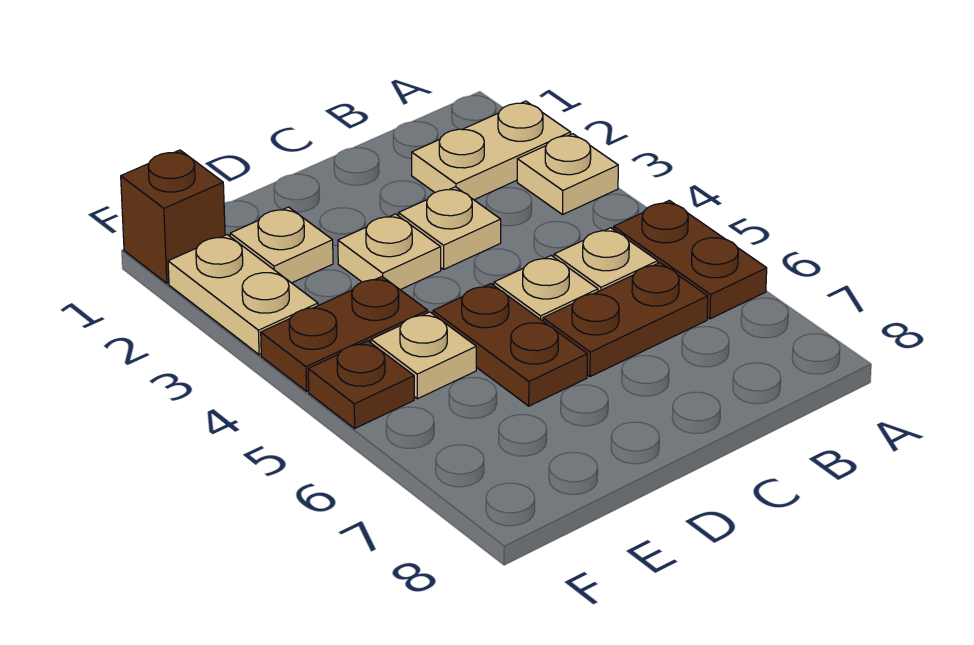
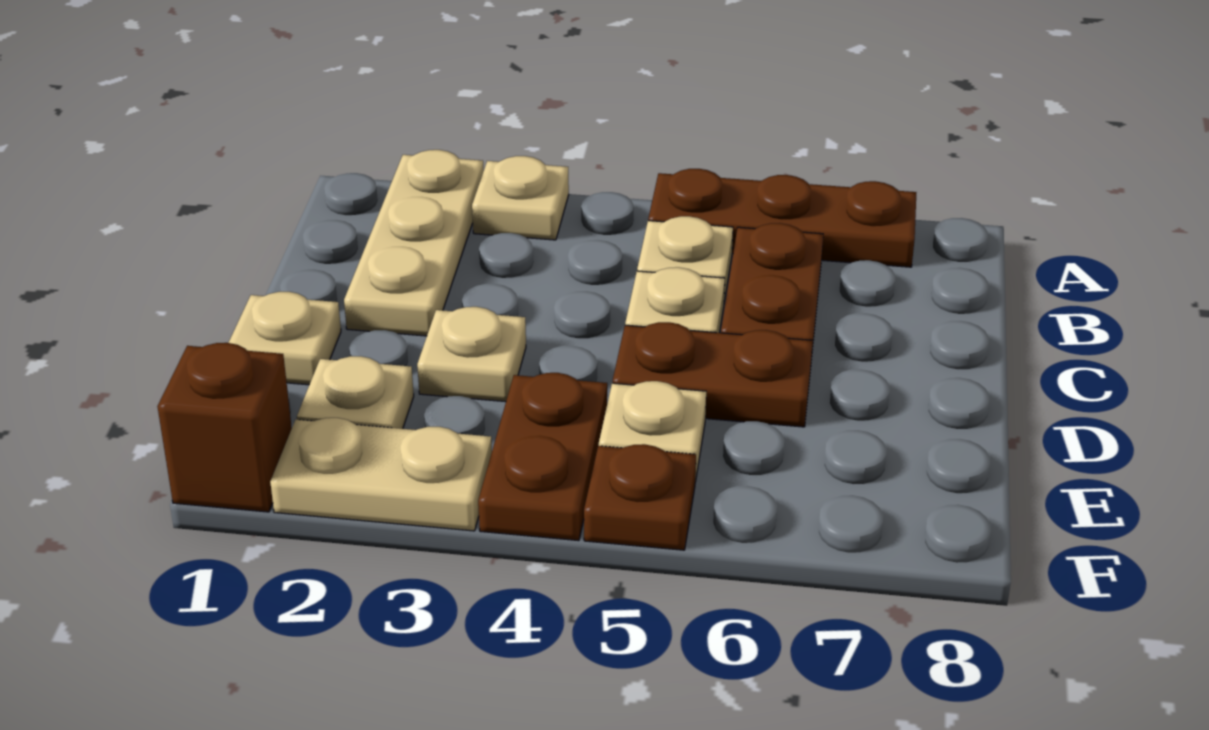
tan 1x2 plate [412,101,571,200] -> tan 1x3 plate [344,150,484,336]
brown 1x2 plate [614,200,767,319] -> brown 1x3 plate [648,169,916,267]
tan 1x1 plate [398,187,501,269] -> tan 1x1 plate moved to [228,292,341,385]

